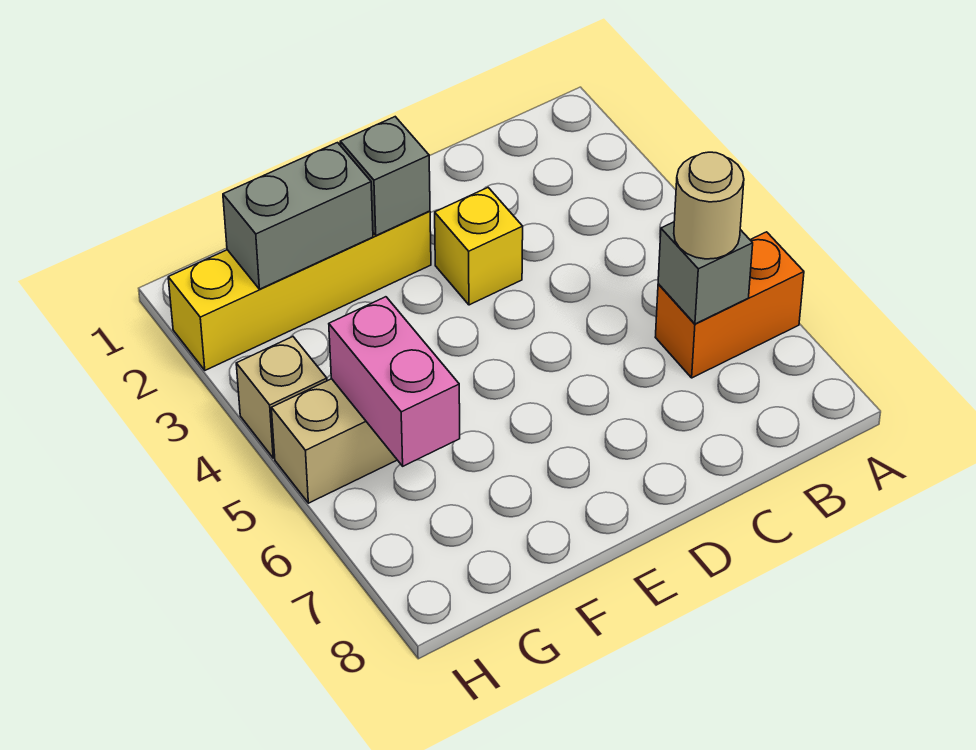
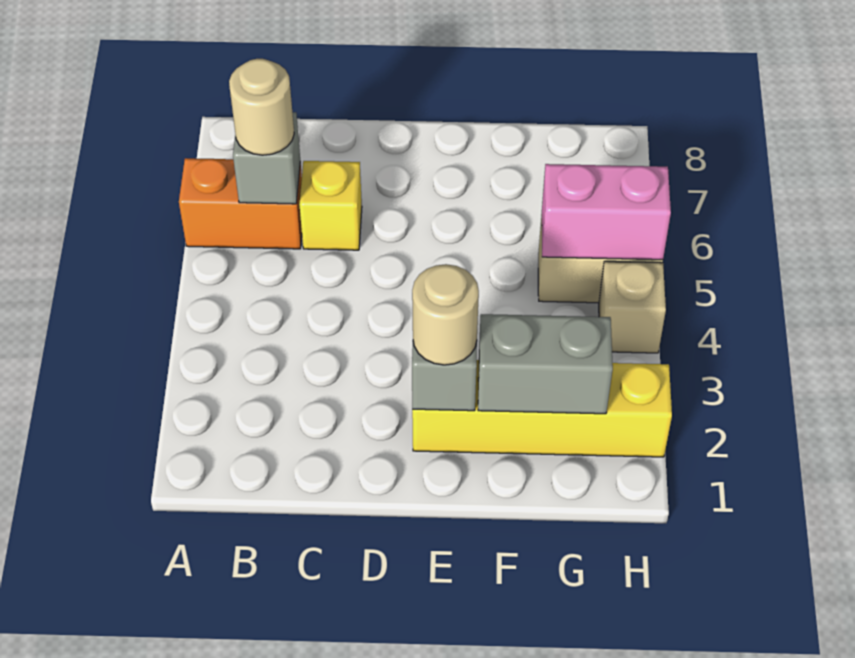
yellow 1x1 brick [435,188,523,305] -> yellow 1x1 brick moved to [299,161,362,250]
none -> tan 1x1 round brick [412,264,479,365]
pink 1x2 brick [329,297,460,466] -> pink 1x2 brick turned to [542,164,671,260]

